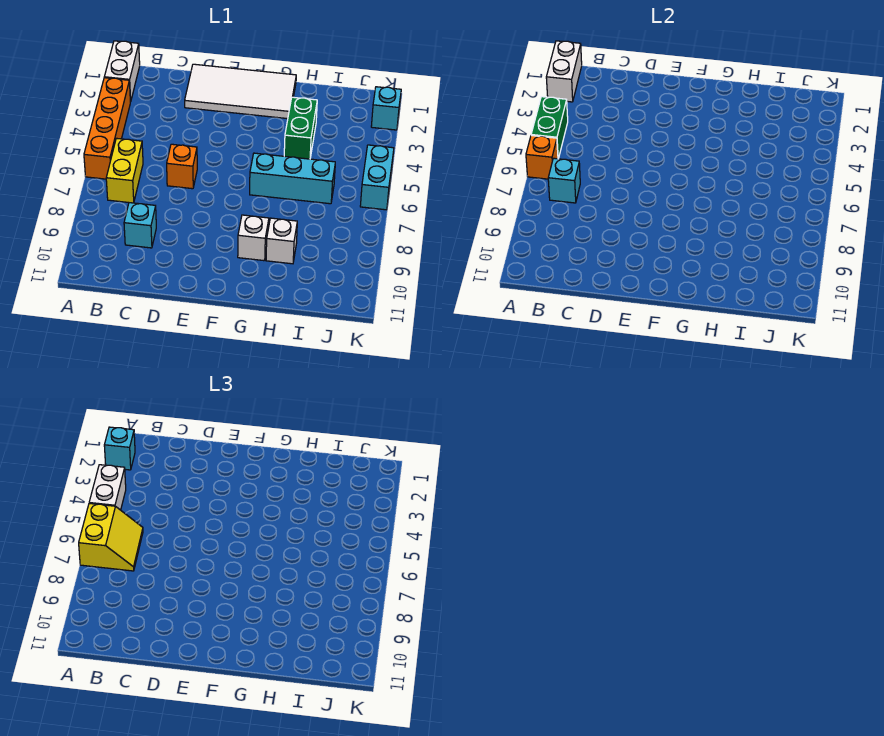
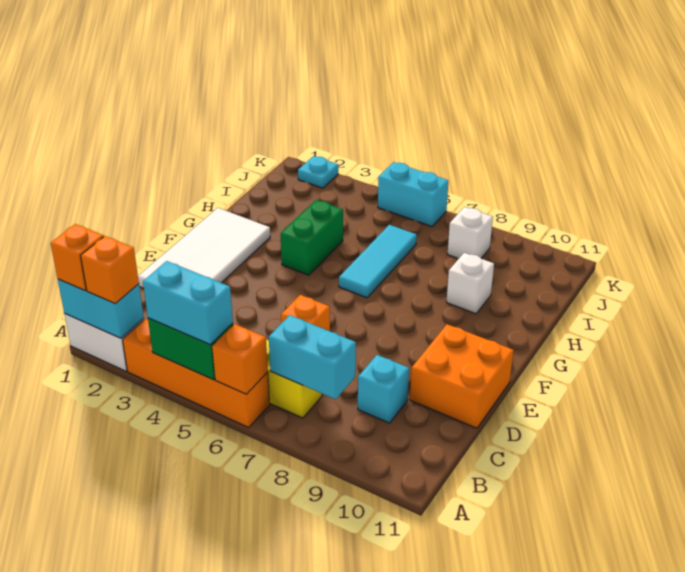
white 1x2 brick [546,41,582,102] -> cyan 1x2 brick [58,279,144,338]
none -> orange 1x1 brick [51,224,104,290]
cyan 1x1 brick [104,427,135,470] -> orange 1x1 brick [81,236,139,304]
white 1x2 brick [89,465,126,510] -> cyan 1x2 brick [143,261,233,345]
yellow 2x2 slope [79,504,143,571] -> none
cyan 1x1 brick [548,158,580,203] -> cyan 1x2 brick [269,315,356,399]
none -> orange 2x2 brick [410,324,514,428]
cyan 1x3 brick [250,153,335,204] -> cyan 1x3 tile [339,225,417,298]
white 1x1 brick [238,215,269,261] -> white 1x1 brick moved to [448,207,493,258]
green 1x2 brick [284,97,317,159] -> green 1x2 brick turned to [281,200,343,275]
cyan 1x1 brick [371,87,401,130] -> cyan 1x1 plate [298,156,338,188]

